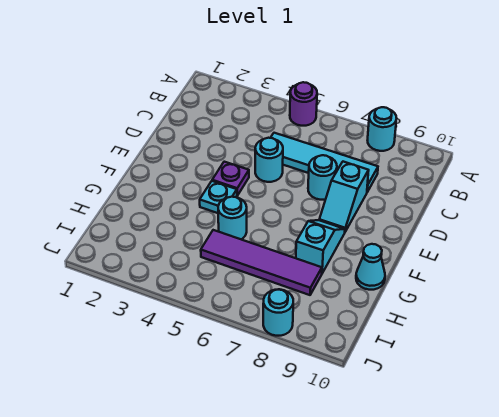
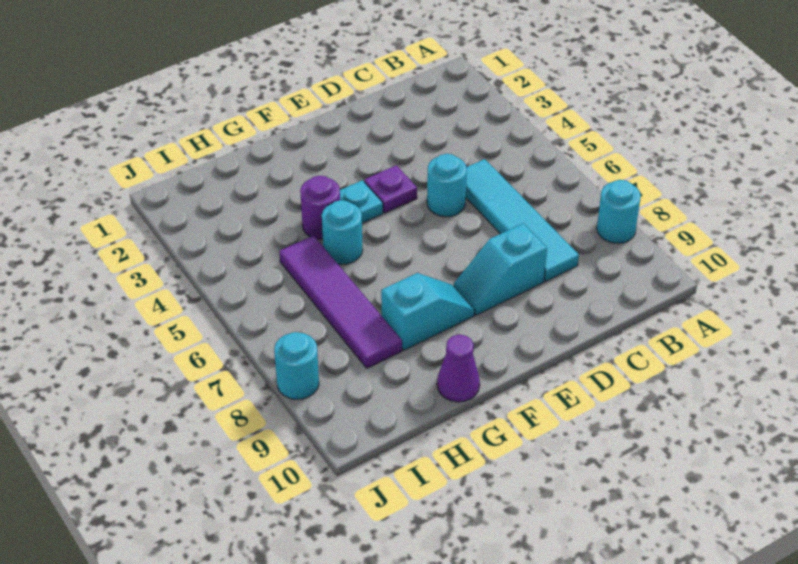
purple 1x1 round brick [290,82,317,126] -> purple 1x1 round brick moved to [300,176,340,239]
cyan 1x1 round brick [308,155,337,200] -> none
cyan 1x1 cone [356,244,385,290] -> purple 1x1 cone [437,335,480,402]

